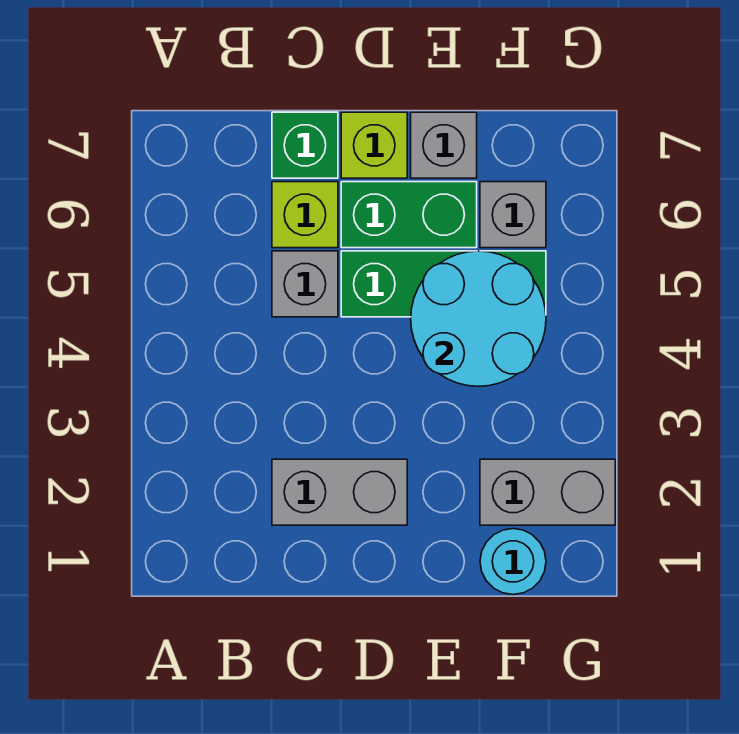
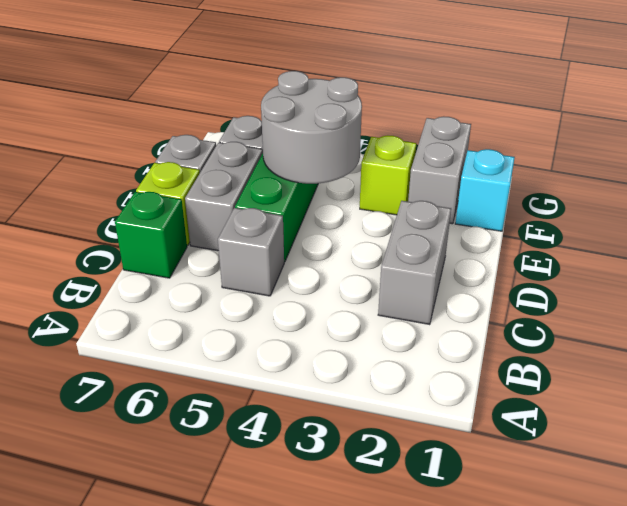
lime 1x1 brick [272,182,338,248] -> lime 1x1 brick moved to [360,135,416,215]
green 1x2 brick [341,182,477,248] -> grey 1x2 brick [185,142,263,251]
cyan 2x2 round brick [411,251,546,386] -> grey 2x2 round brick [261,71,362,184]
cyan 1x1 round brick [480,529,546,595] -> cyan 1x1 brick [455,149,515,231]

